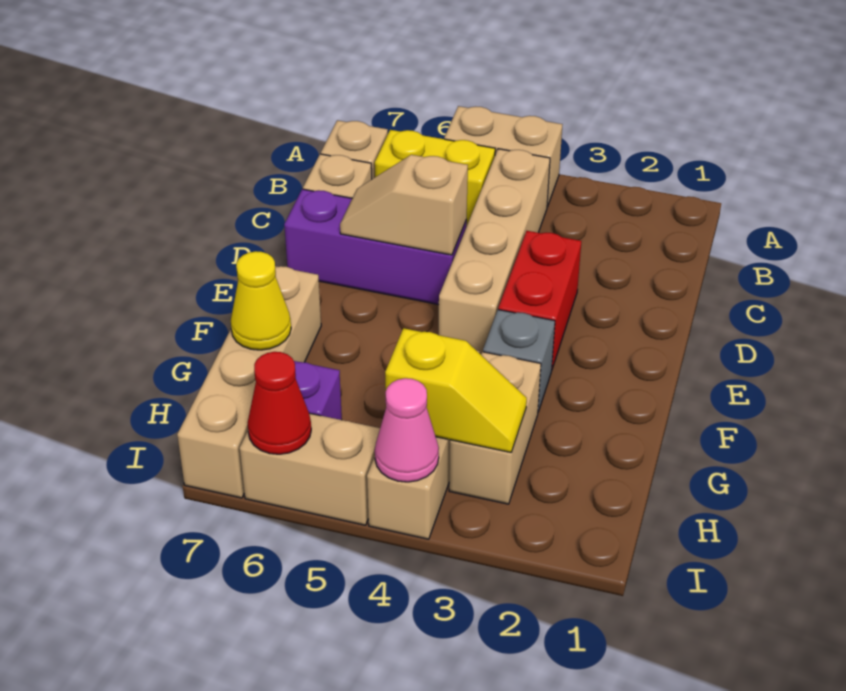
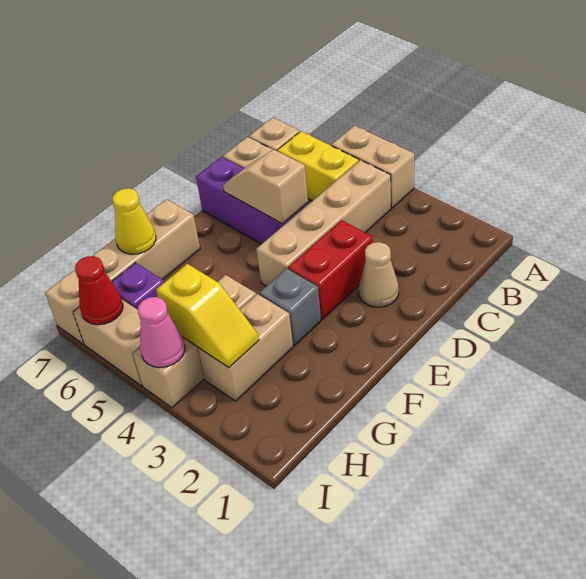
none -> tan 1x1 cone [359,242,399,307]

